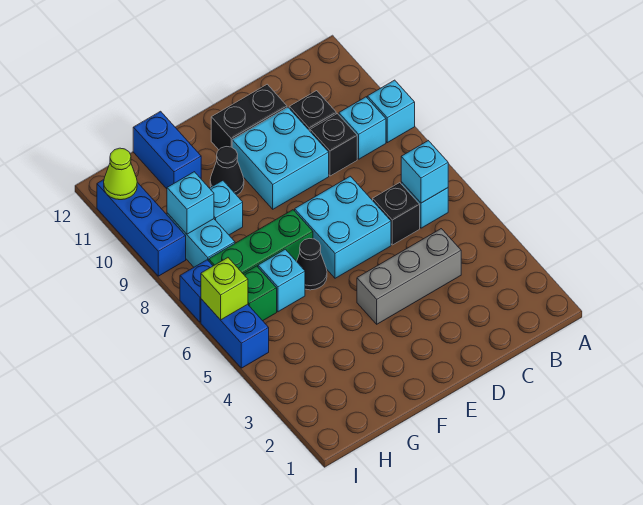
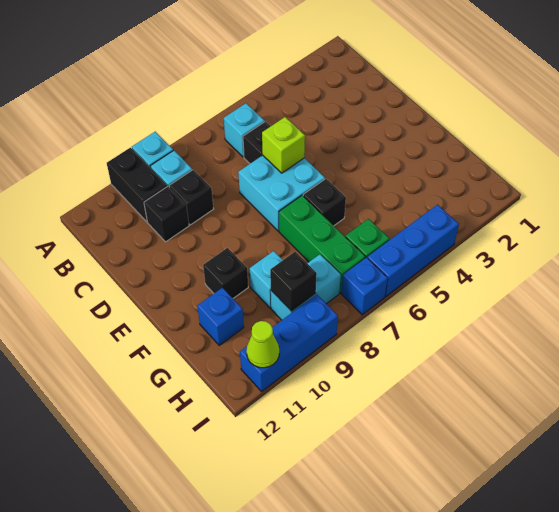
cyan 1x1 brick [401,141,448,203] -> none
grey 1x3 brick [357,229,461,324] -> none
cyan 2x2 brick [232,107,329,209] -> none
black 1x2 brick [211,84,287,150] -> black 1x2 brick moved to [107,148,167,222]
black 1x1 cone [297,238,327,290] -> black 1x1 brick [303,179,346,226]
black 1x1 cone [210,147,244,195] -> black 1x1 brick [203,248,248,298]
cyan 1x1 brick [258,249,305,312] -> none
blue 1x2 brick [133,111,201,189] -> blue 1x1 brick [197,288,244,345]
cyan 1x1 brick [167,172,214,234] -> black 1x1 brick [270,252,317,311]
blue 1x2 brick [201,299,269,368] -> blue 1x3 brick [367,205,459,296]
lime 1x1 brick [201,258,248,320] -> lime 1x1 brick moved to [262,117,305,173]

